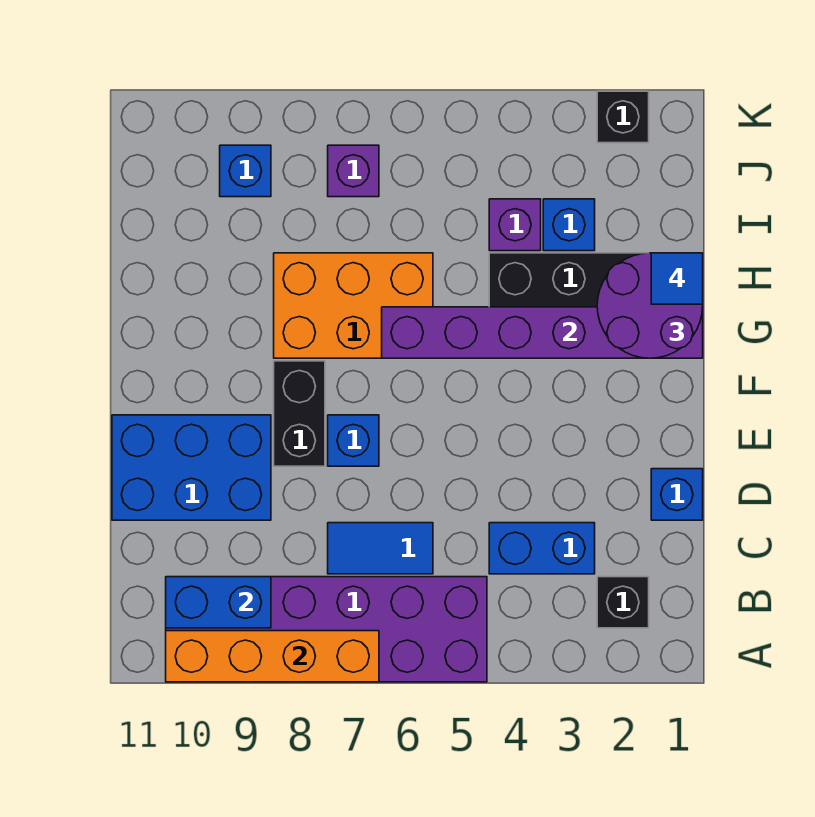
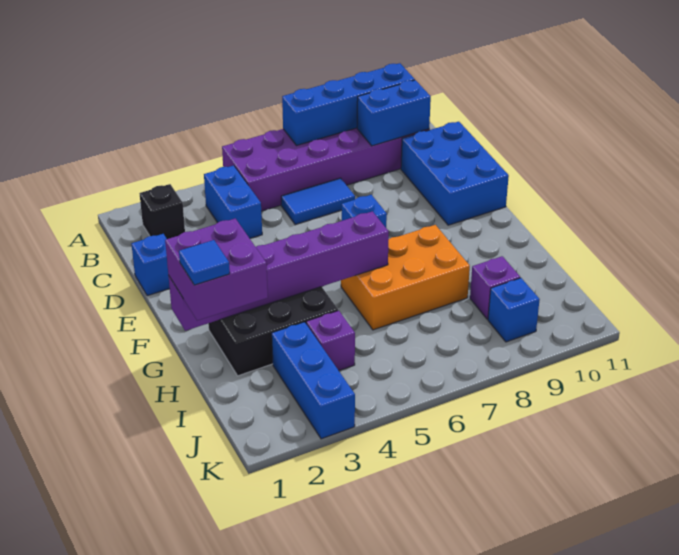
orange 1x4 brick [166,631,379,682] -> blue 1x4 brick [282,63,415,146]
blue 1x2 brick [489,523,595,574] -> blue 1x2 brick turned to [204,165,262,239]
blue 2x3 brick [112,415,271,520] -> blue 2x3 brick turned to [401,122,509,225]
black 1x2 brick [274,361,325,466] -> none
purple 2x2 round brick [597,253,703,358] -> purple 2x2 brick [165,218,268,321]
blue 1x1 brick [543,199,595,251] -> blue 1x3 brick [272,322,355,439]
purple 1x1 brick [328,145,379,197] -> purple 1x1 brick moved to [470,256,520,319]
black 1x1 brick [597,91,649,143] -> none

